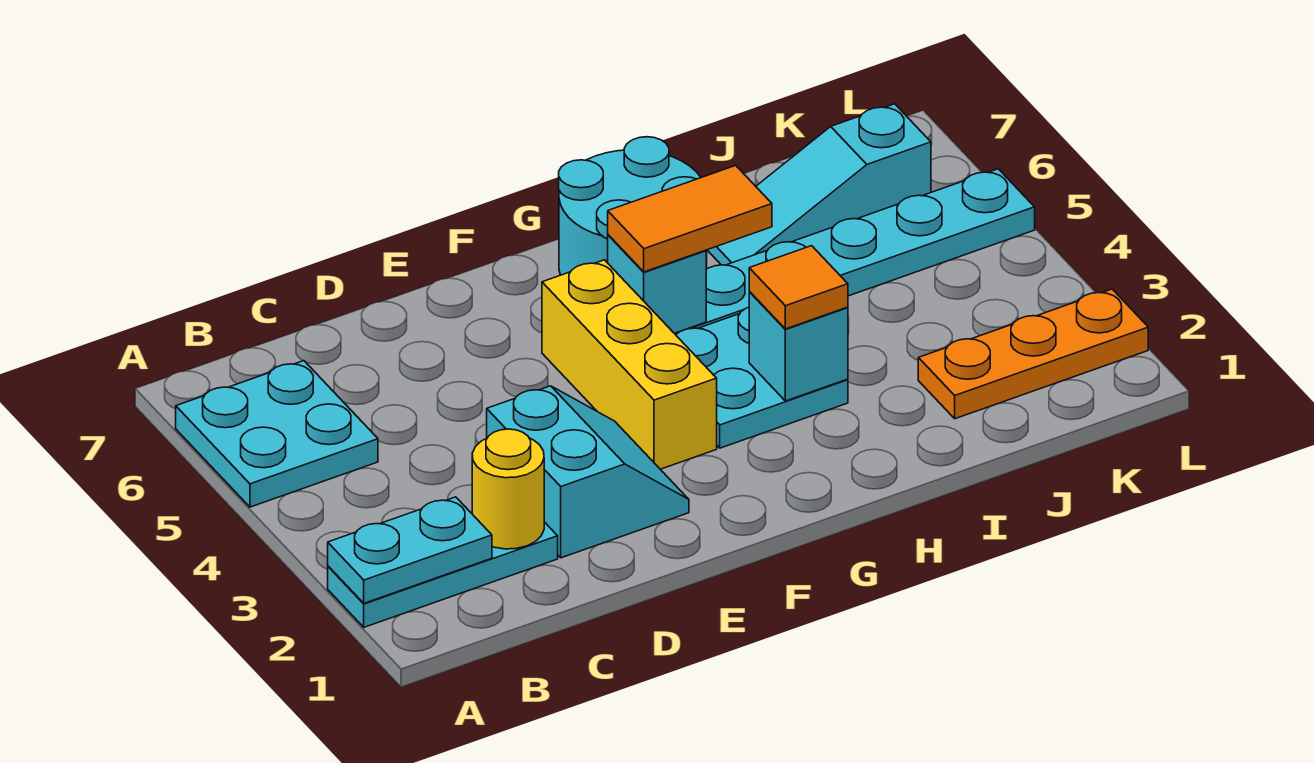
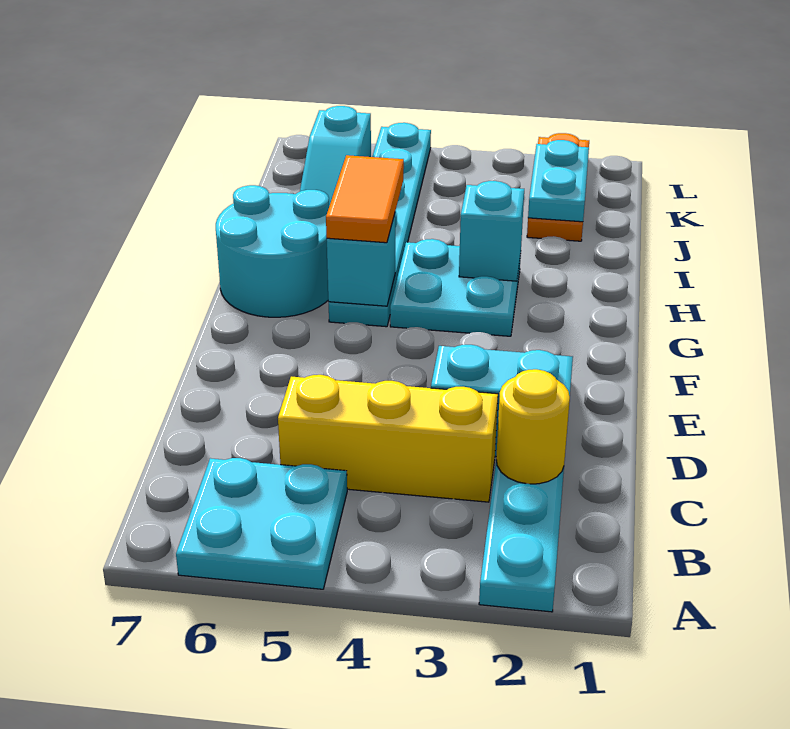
cyan 1x2 plate [328,497,492,603] -> cyan 1x2 plate moved to [528,140,589,222]
yellow 1x3 brick [542,260,717,469] -> yellow 1x3 brick moved to [278,375,498,502]
orange 1x1 tile [749,246,848,329] -> none

